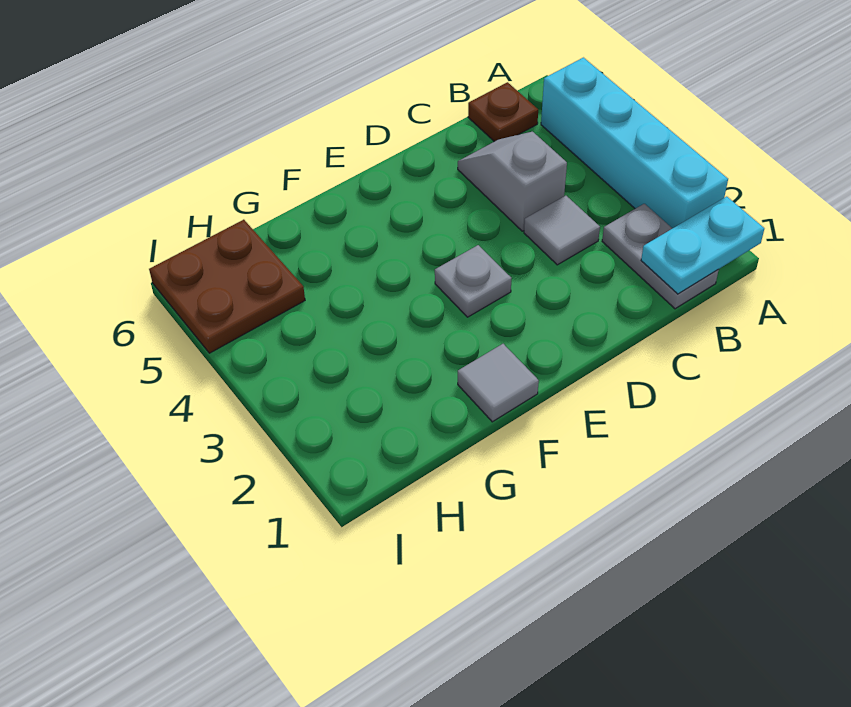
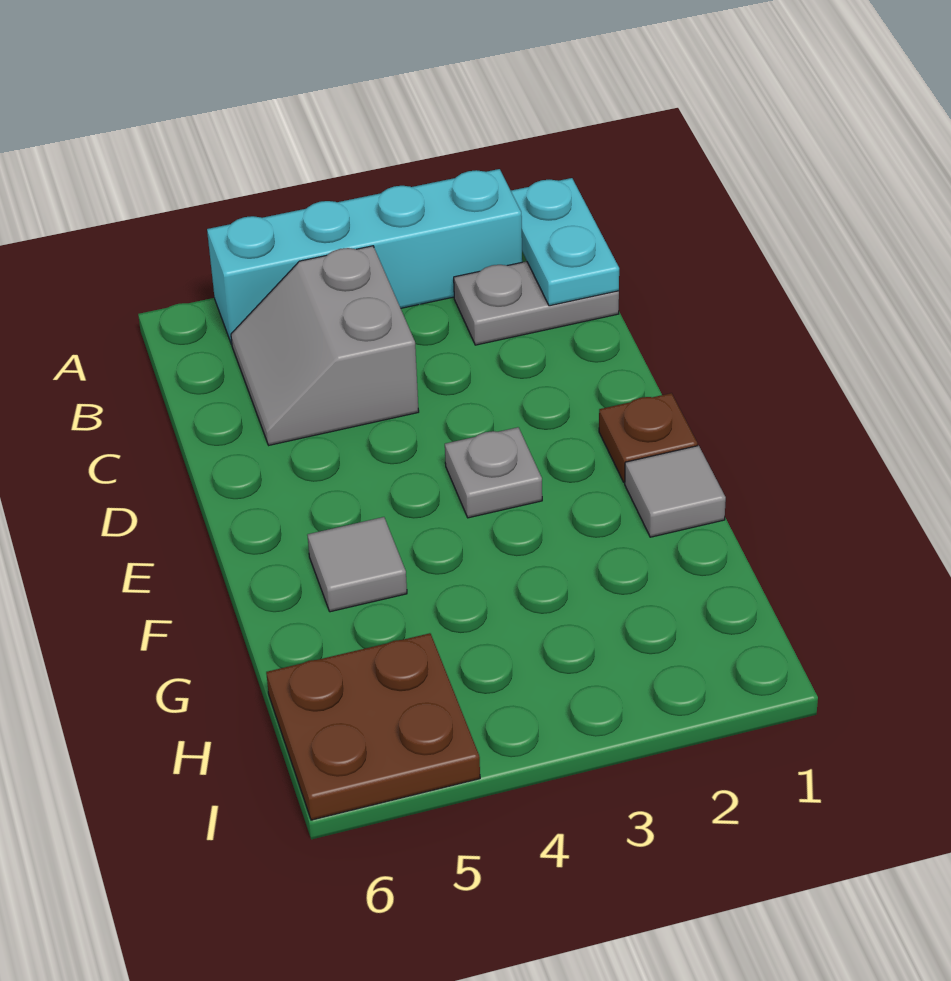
brown 1x1 plate [468,82,538,142] -> brown 1x1 plate moved to [599,393,698,482]
grey 1x1 tile [524,196,600,265] -> grey 1x1 tile moved to [307,517,407,612]
grey 1x2 slope [458,132,567,231] -> grey 2x2 slope [231,246,419,445]

